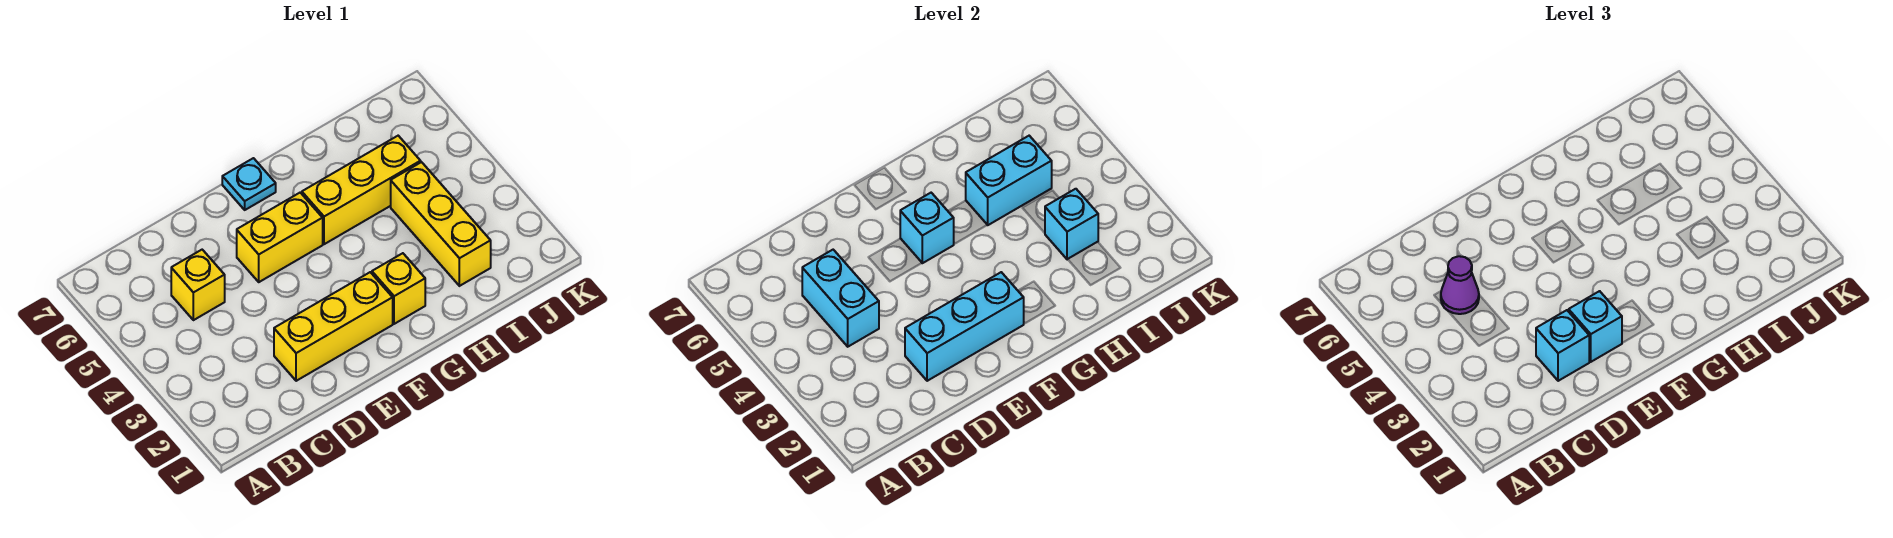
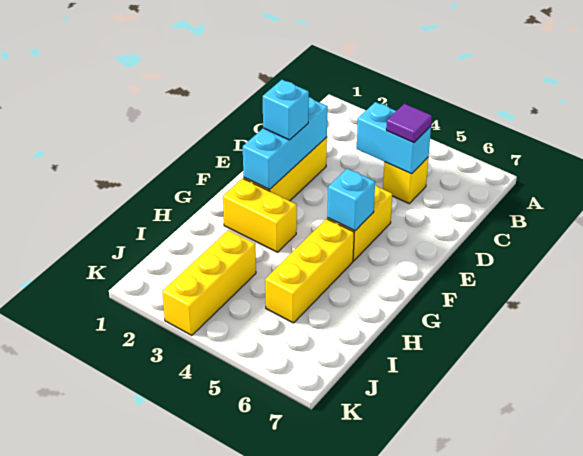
purple 1x1 cone [1441,256,1479,314] -> purple 1x1 tile [386,104,432,143]
cyan 1x1 brick [1536,310,1589,381] -> none
cyan 1x1 plate [222,158,276,210] -> none
yellow 1x1 brick [372,253,425,324] -> yellow 1x2 brick [223,178,297,252]
cyan 1x2 brick [966,136,1052,225] -> none
yellow 1x3 brick [391,162,491,286] -> yellow 1x3 brick turned to [162,230,256,335]
cyan 1x1 brick [1045,189,1098,259] -> none

